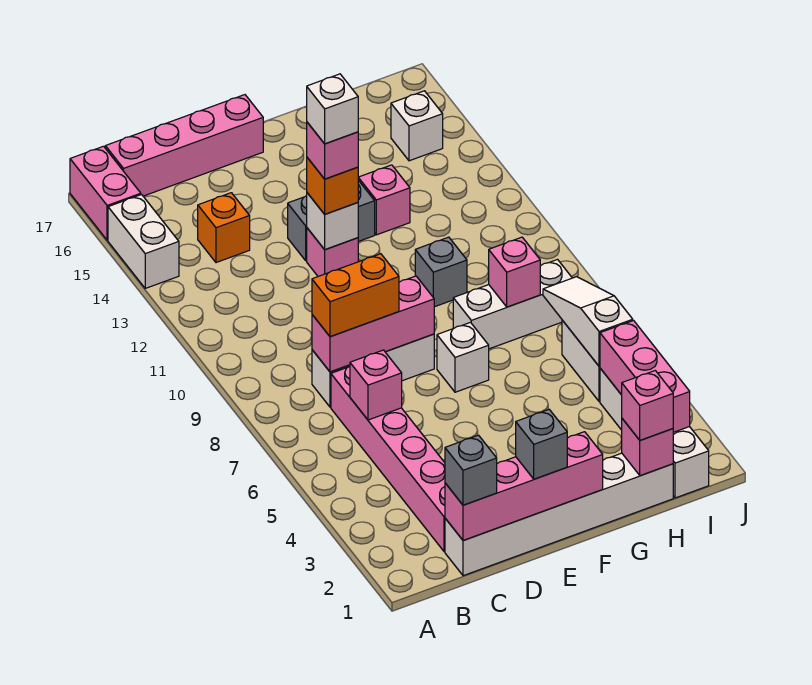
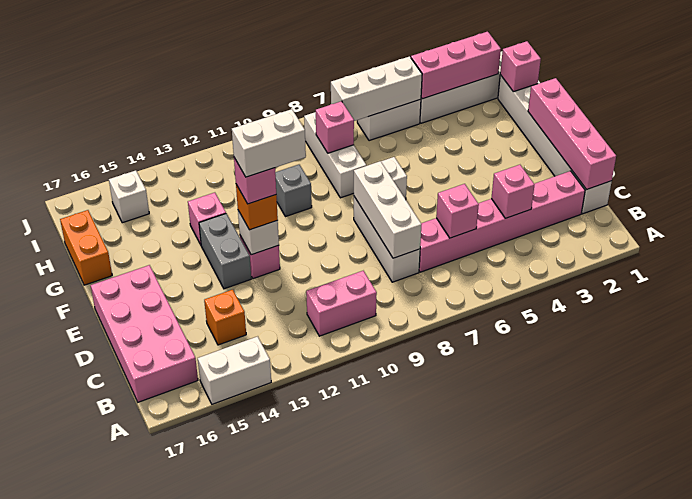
pink 1x2 brick [70,146,141,240] -> pink 1x2 brick moved to [306,271,377,336]
pink 1x4 brick [105,95,263,196] -> pink 2x4 brick [91,265,198,402]
grey 1x1 brick [445,435,497,505] -> none
pink 1x3 brick [312,276,434,372] -> white 1x3 brick [354,161,422,258]
orange 1x2 brick [312,254,399,337] -> orange 1x2 brick moved to [60,210,112,285]
grey 1x1 brick [516,409,567,479] -> none
white 1x1 brick [307,74,358,144] -> white 1x2 brick [232,109,306,177]
pink 1x1 brick [622,371,673,440] -> pink 1x1 brick moved to [491,165,534,218]
white 1x3 slope [543,277,633,366] -> white 1x3 brick [331,56,422,121]

